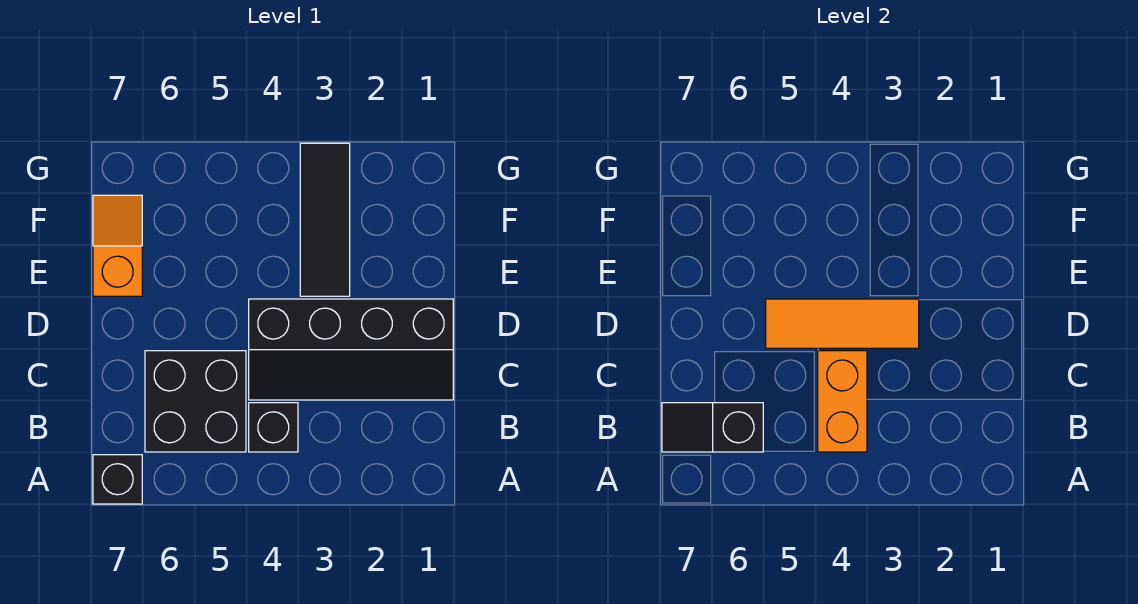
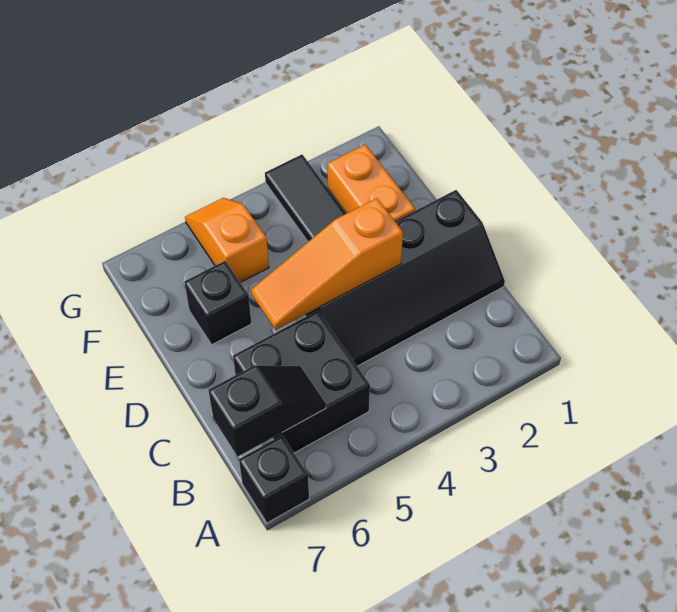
black 1x1 brick [249,403,298,452] -> black 1x1 brick moved to [184,261,251,345]
orange 1x2 brick [818,351,867,452] -> orange 1x2 brick moved to [328,144,415,221]
black 1x2 slope [662,403,763,452] -> black 1x2 slope turned to [209,365,326,456]
orange 1x3 tile [766,299,919,348] -> orange 1x3 slope [251,198,403,330]
orange 1x2 slope [93,195,142,296] -> orange 1x2 slope moved to [185,198,269,283]

